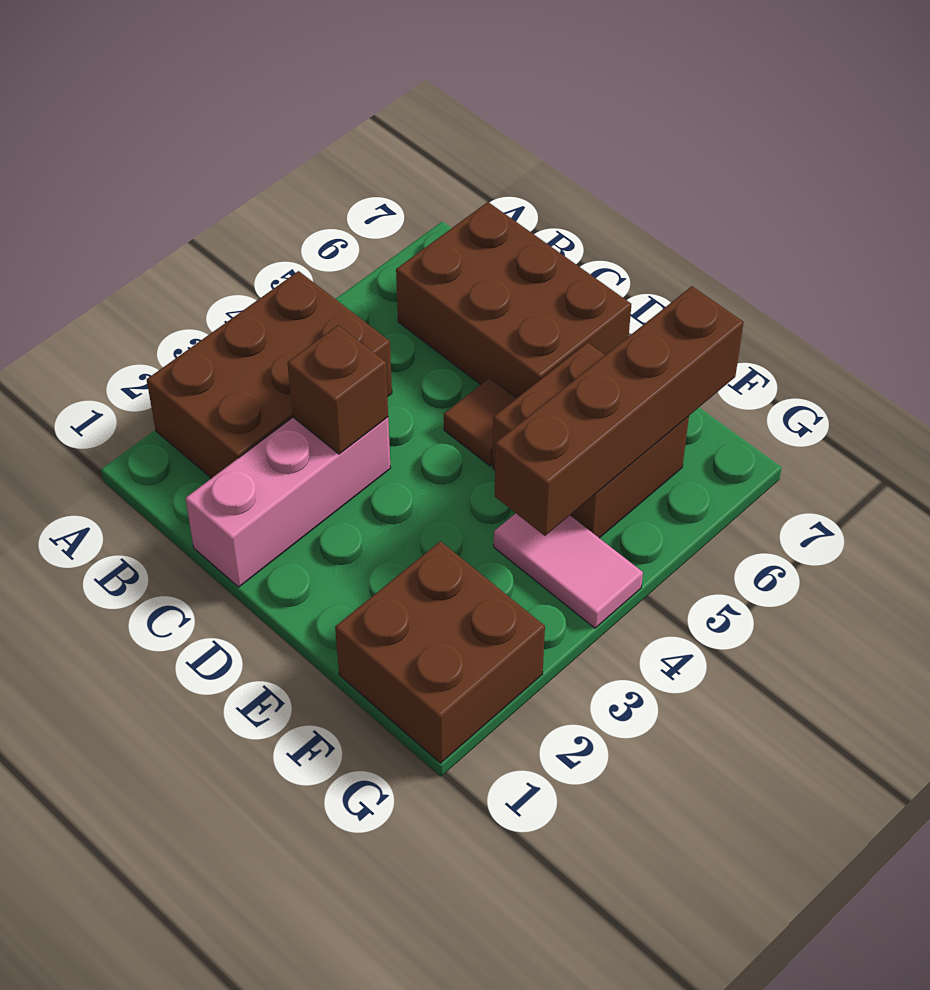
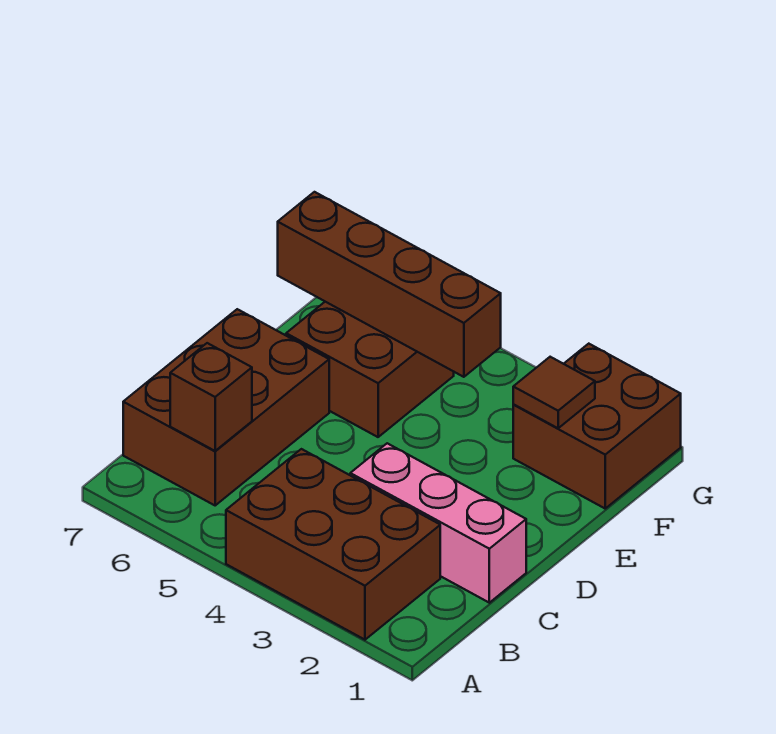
brown 1x1 brick [287,325,388,454] -> brown 1x1 brick moved to [170,343,252,451]
brown 1x1 tile [444,378,516,466] -> brown 1x1 tile moved to [513,357,595,428]
pink 1x2 tile [494,513,643,628] -> none

